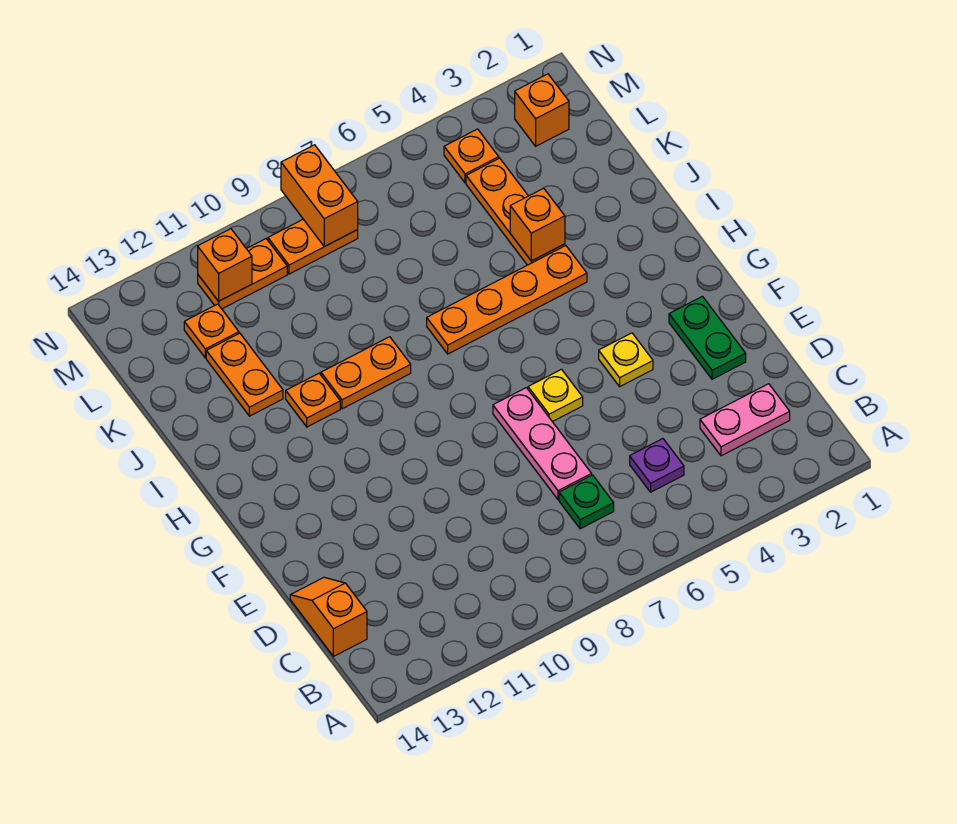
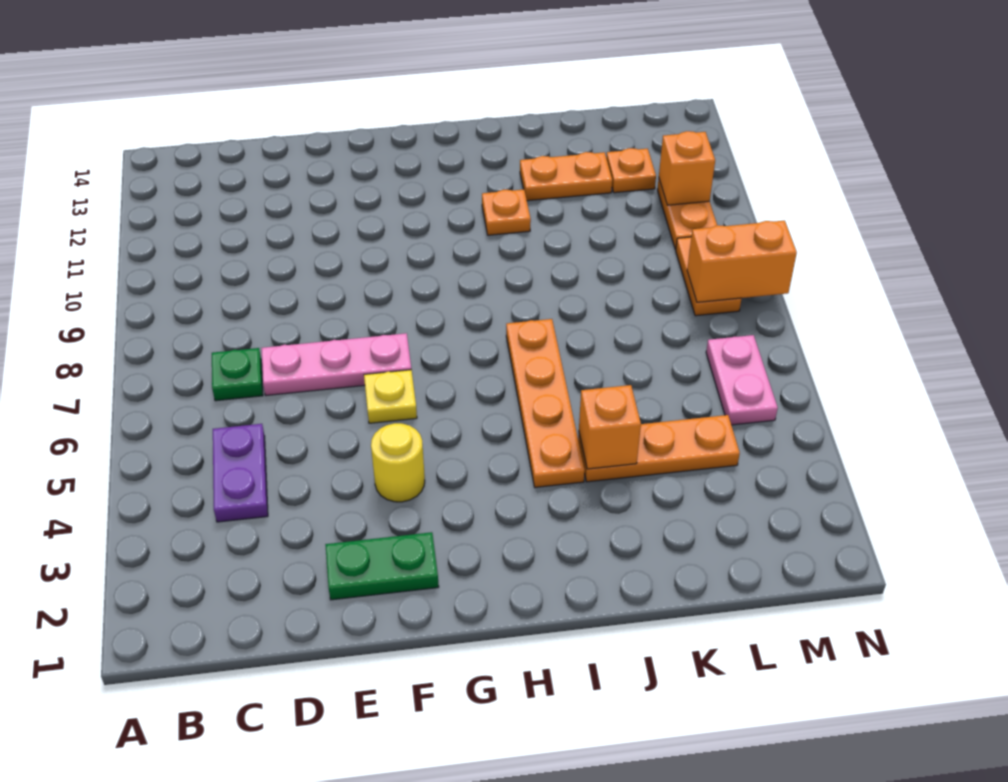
pink 1x2 plate [700,384,790,456] -> pink 1x2 plate moved to [706,335,778,425]
purple 1x1 plate [630,439,684,492] -> purple 1x2 plate [213,424,268,522]
orange 1x2 slope [290,577,367,656] -> none
yellow 1x1 plate [599,333,653,386] -> yellow 1x1 round brick [371,423,425,502]
orange 1x2 plate [321,337,411,409] -> none
orange 1x1 brick [515,74,569,146] -> none
orange 1x1 plate [444,129,499,183] -> none

